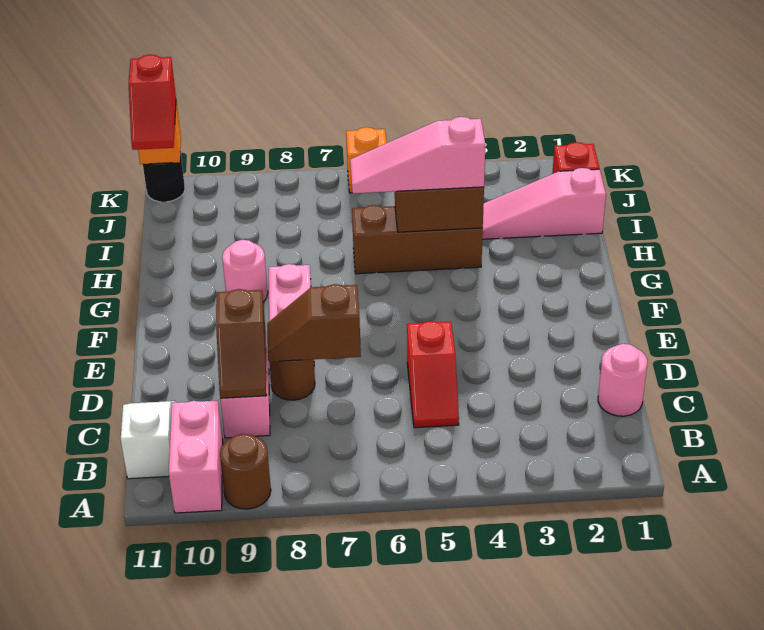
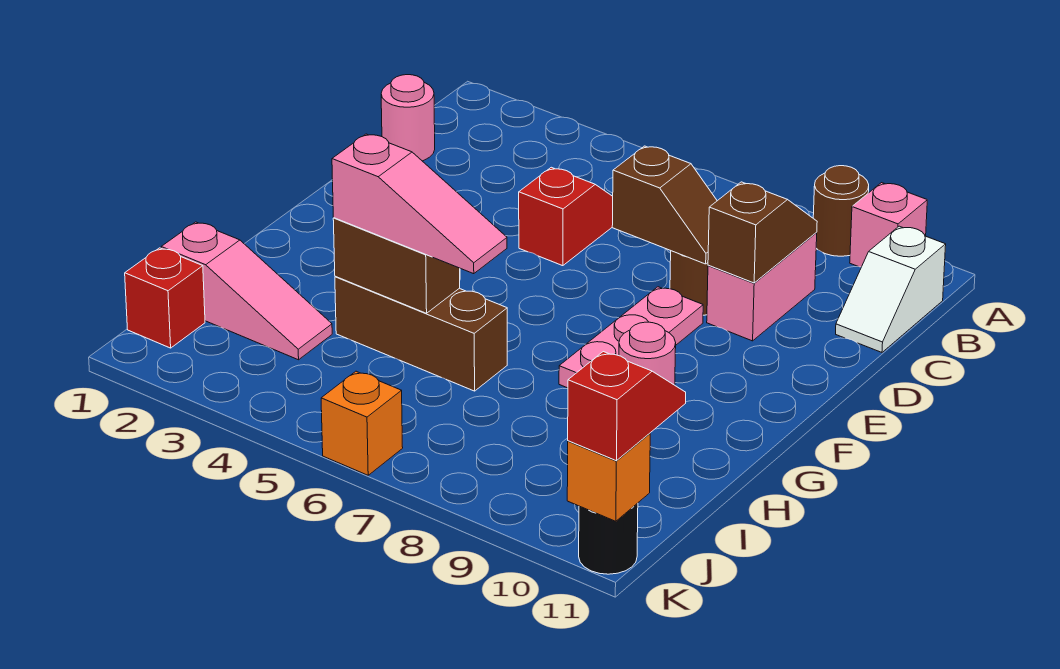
pink 1x2 brick [169,400,223,513] -> pink 1x1 brick [850,183,927,267]

